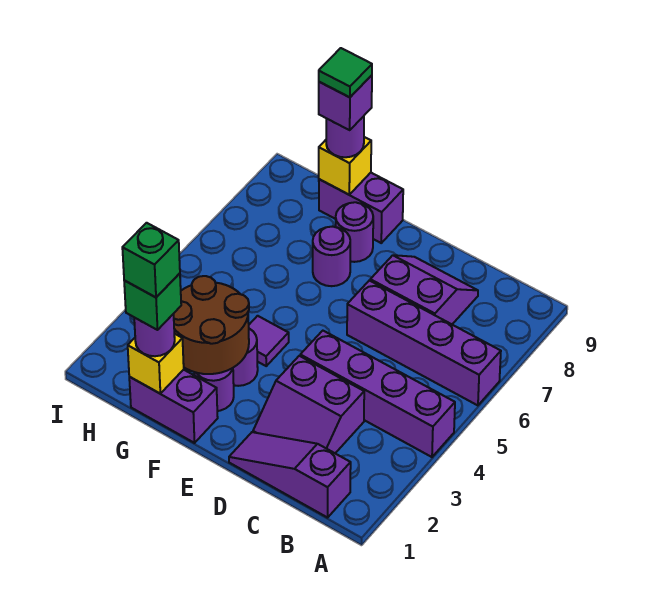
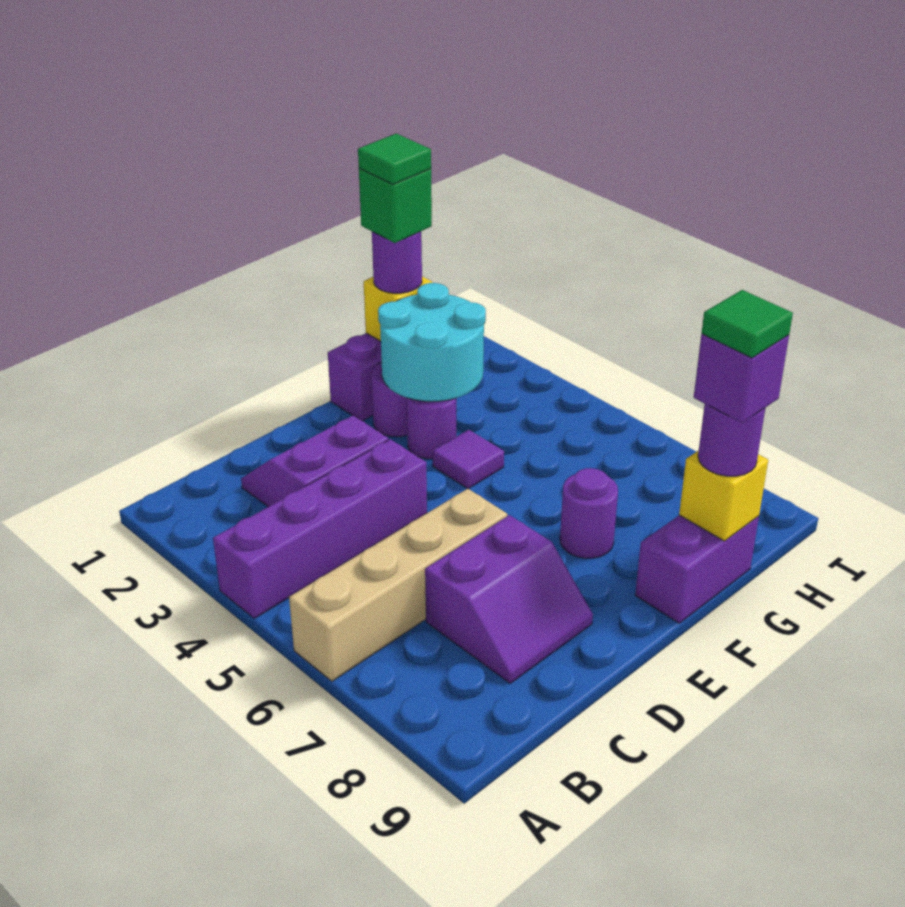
purple 1x4 brick [347,280,501,405] -> tan 1x4 brick [289,489,507,681]
purple 1x3 slope [229,432,351,518] -> none
brown 2x2 round brick [174,276,249,374] -> cyan 2x2 round brick [378,283,486,402]
purple 1x1 round brick [336,202,373,262] -> none
green 1x1 brick [122,223,180,297] -> green 1x1 tile [358,134,431,184]

